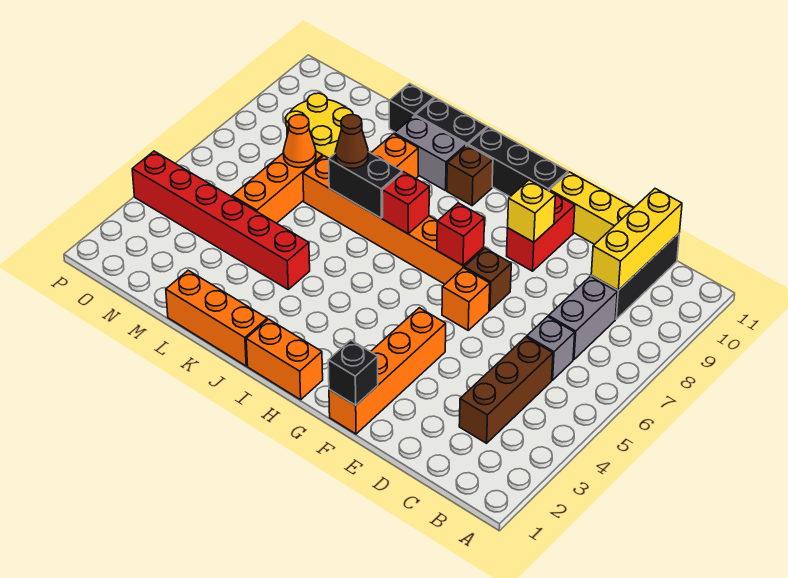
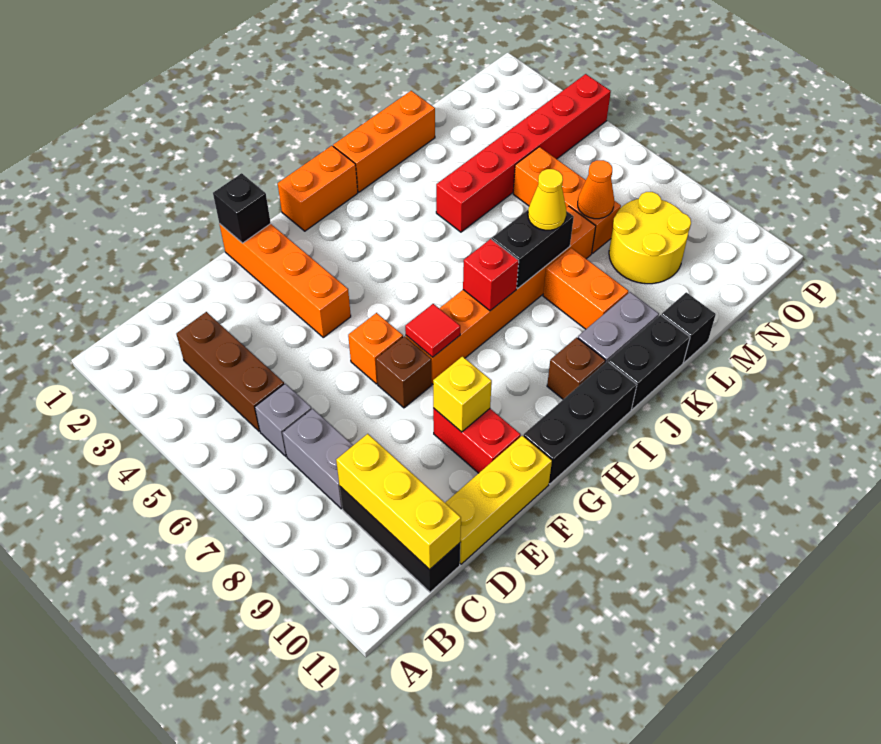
red 1x1 brick [437,203,485,265] -> red 1x1 tile [405,304,460,357]
brown 1x1 cone [335,115,368,168] -> yellow 1x1 cone [528,169,566,230]

